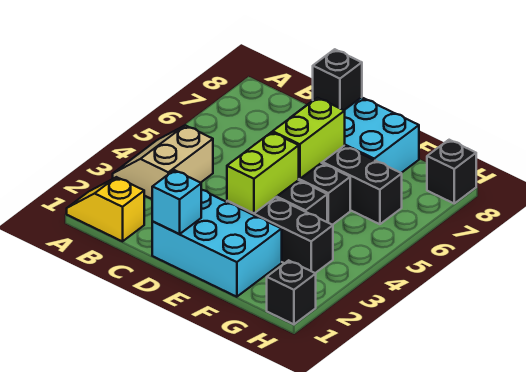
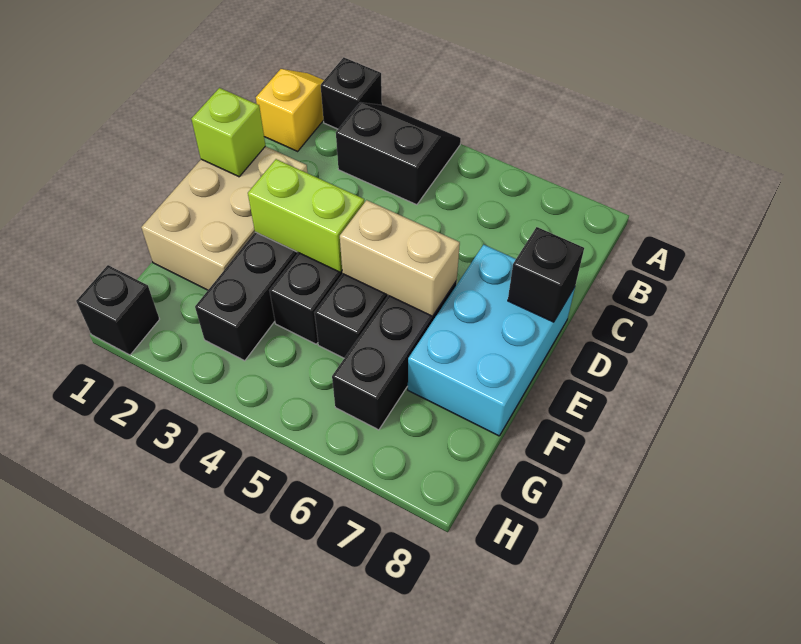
tan 2x2 slope [113,125,213,199] -> black 2x2 slope [336,102,461,205]
cyan 2x3 brick [152,190,282,297] -> tan 2x3 brick [141,146,308,290]
cyan 1x1 brick [152,170,201,234] -> lime 1x1 brick [192,88,265,177]
lime 1x2 brick [273,98,345,179] -> tan 1x2 brick [340,200,460,316]
black 1x1 brick [427,140,476,203] -> black 1x1 brick moved to [321,57,382,129]

